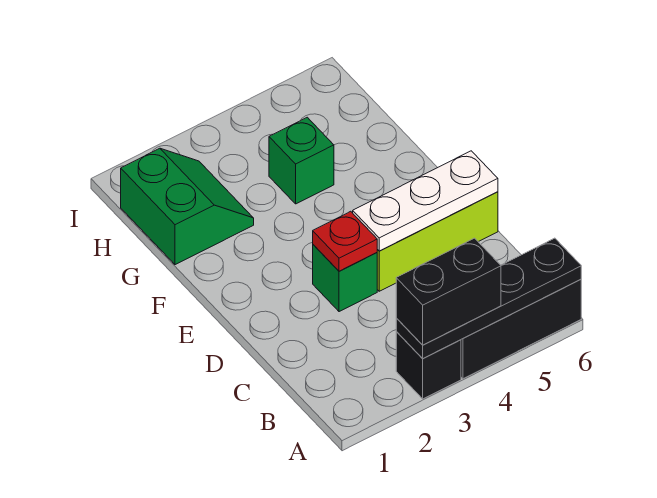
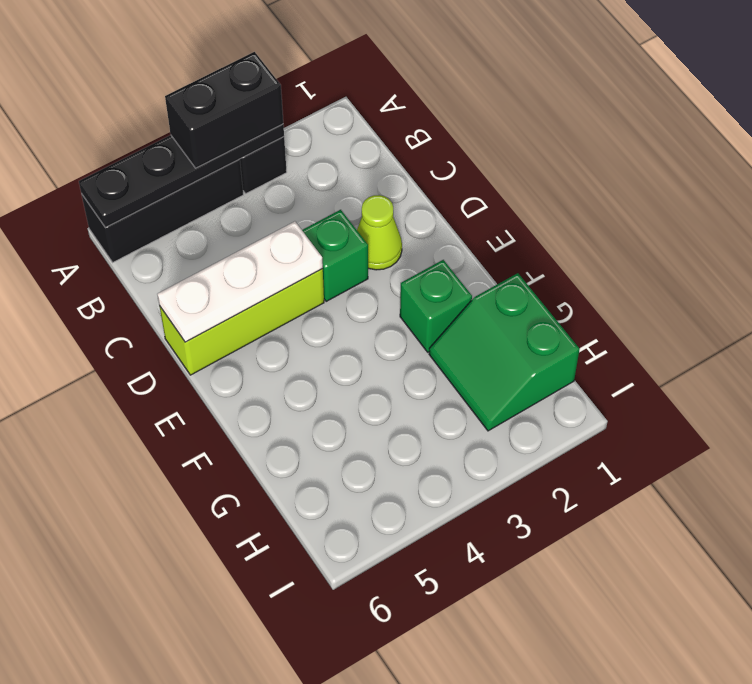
none -> lime 1x1 cone [357,195,402,270]
red 1x1 plate [313,211,377,271] -> none
green 1x1 brick [269,117,334,204] -> green 1x1 brick moved to [400,260,472,352]

